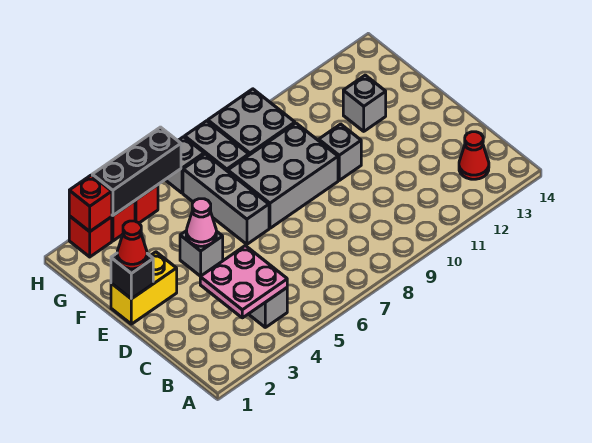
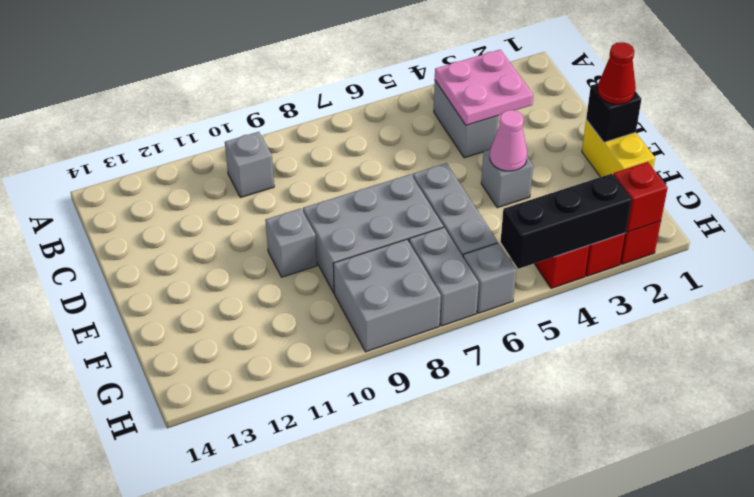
red 1x1 cone [459,132,489,179] -> none
yellow 1x2 brick [111,252,177,324] -> yellow 1x2 brick turned to [582,120,655,177]
grey 1x1 brick [343,75,386,131] -> grey 1x1 brick moved to [225,132,274,198]

